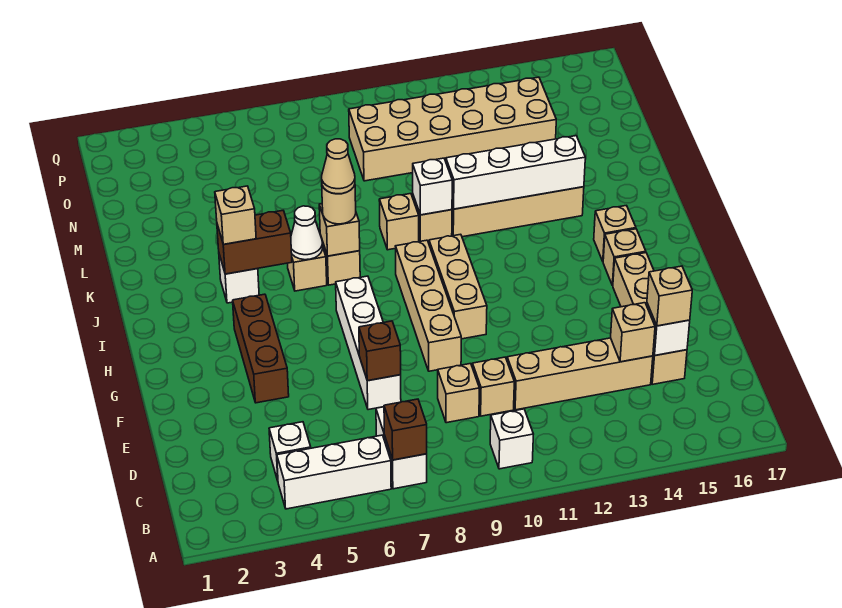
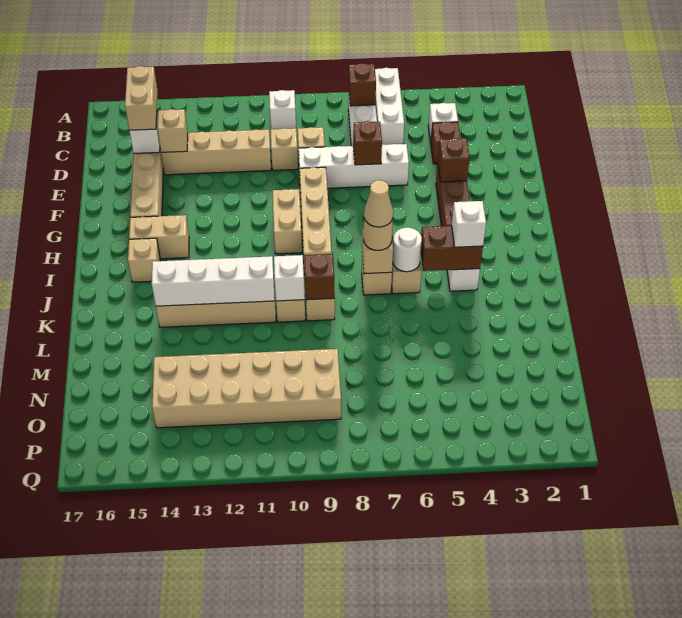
white 1x3 brick [277,435,391,509] -> white 1x3 brick turned to [375,68,404,145]
none -> brown 1x1 brick [431,122,461,164]
tan 1x1 brick [647,266,692,326] -> tan 1x2 brick [125,66,158,130]
white 1x4 brick [336,276,401,410] -> white 1x4 brick turned to [299,144,409,188]
none -> brown 1x1 brick [438,138,470,182]
tan 1x3 brick [429,234,487,339] -> tan 1x2 brick [273,189,302,254]
tan 1x1 brick [603,229,646,286] -> tan 1x2 brick [129,215,189,259]
tan 1x1 brick [215,186,256,244] -> white 1x1 brick [452,201,486,247]
white 1x1 cone [291,206,323,260] -> white 1x1 round brick [392,228,422,272]
none -> brown 1x1 brick [304,254,335,300]

